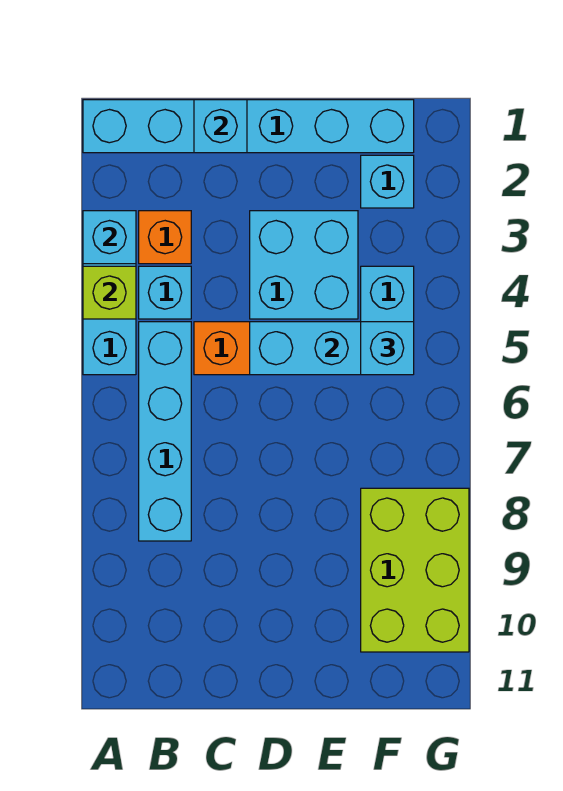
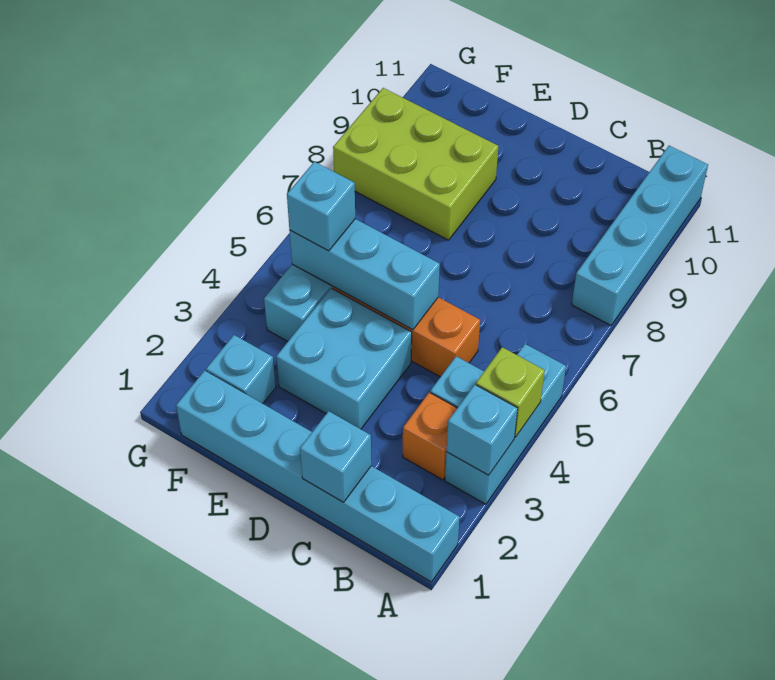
cyan 1x4 brick [139,322,191,541] -> cyan 1x4 brick moved to [572,146,708,325]
lime 2x3 brick [361,488,469,652] -> lime 2x3 brick turned to [333,88,498,240]

